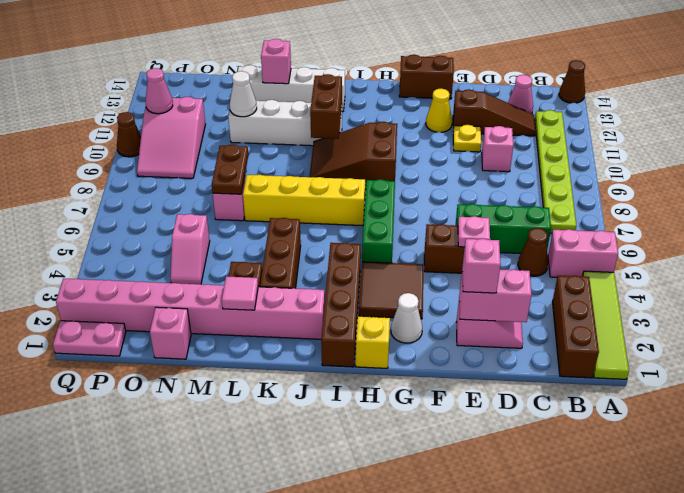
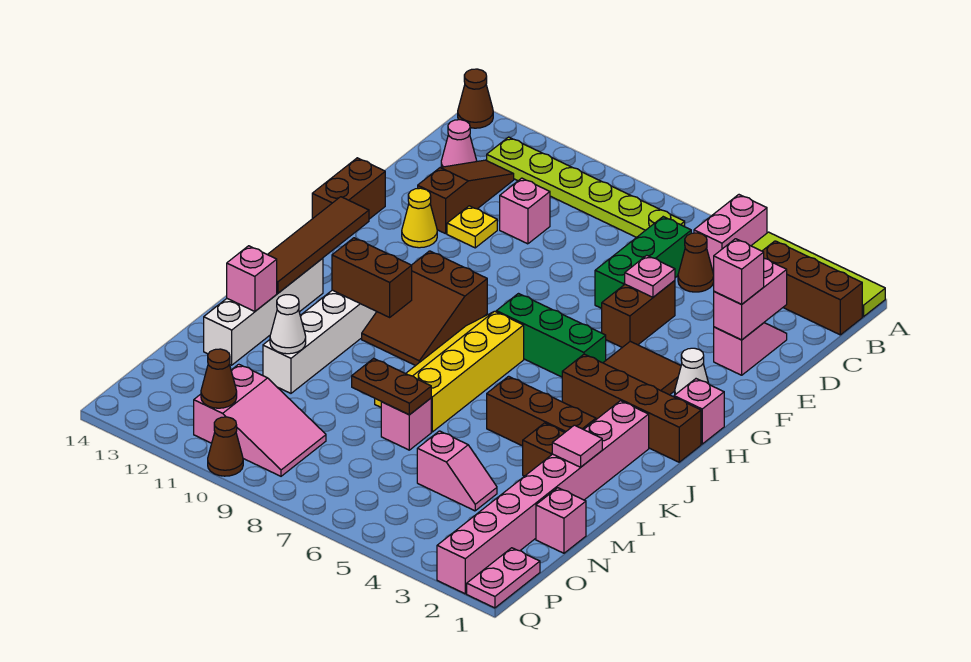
yellow 1x1 brick [356,316,390,368] -> pink 1x1 brick [674,379,724,444]
none -> brown 1x4 tile [267,197,369,293]
pink 1x1 cone [146,68,173,114] -> brown 1x1 cone [201,349,237,408]

